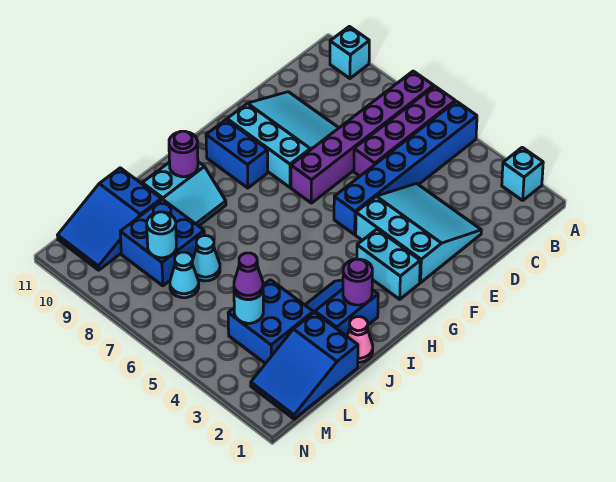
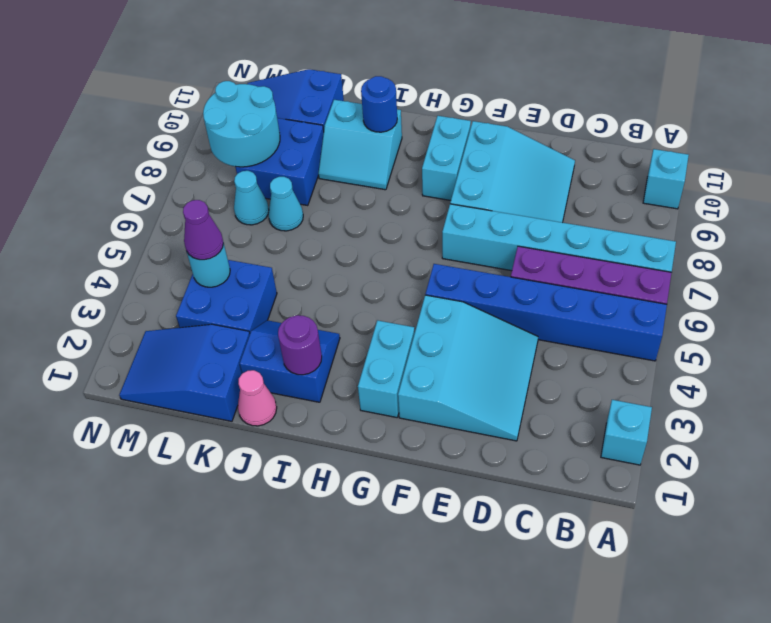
purple 1x6 brick [291,71,434,203] -> cyan 1x6 brick [442,204,676,272]
blue 1x2 brick [206,120,268,188] -> cyan 1x2 brick [422,116,471,200]
purple 1x1 round brick [169,131,198,177] -> blue 1x1 round brick [361,76,397,132]
cyan 1x1 round brick [147,212,176,258] -> cyan 2x2 round brick [203,81,280,167]

